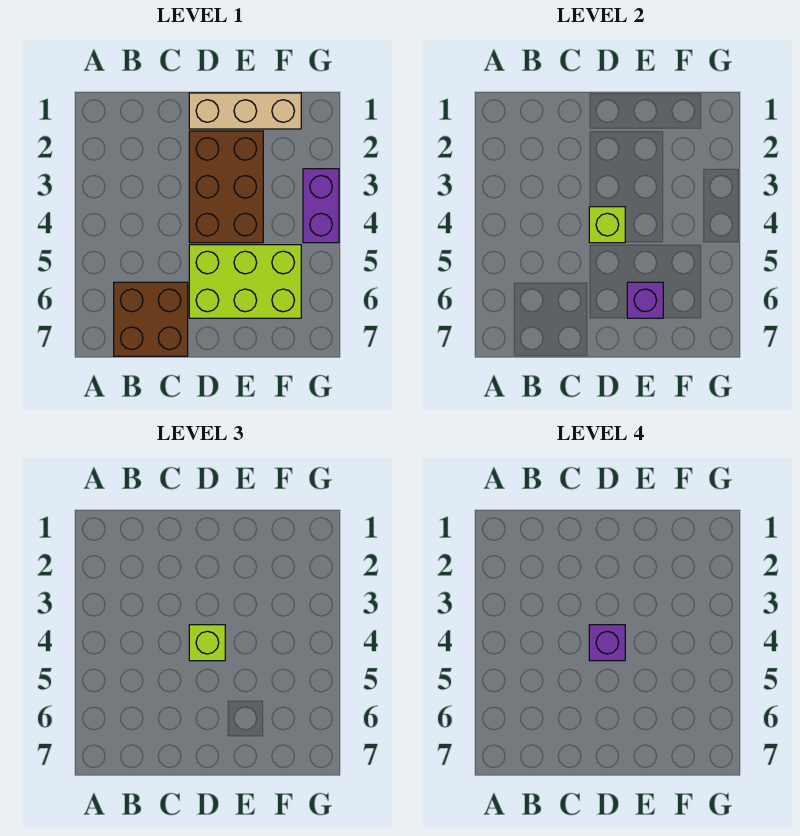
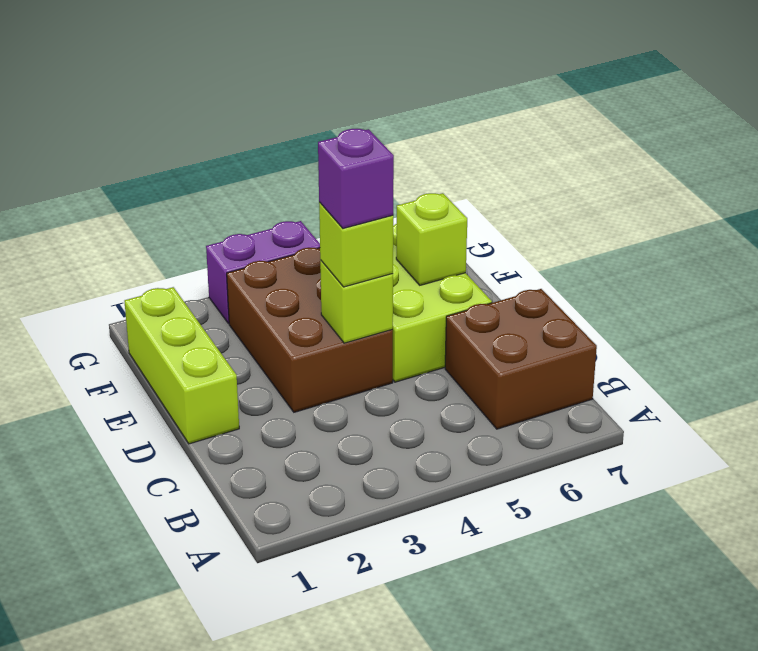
tan 1x3 brick [189,93,301,129] -> lime 1x3 brick [124,287,239,444]
brown 2x3 brick [189,131,263,243] -> brown 2x3 brick turned to [227,248,393,412]
purple 1x1 brick [627,282,663,318] -> lime 1x1 brick [396,193,467,285]

